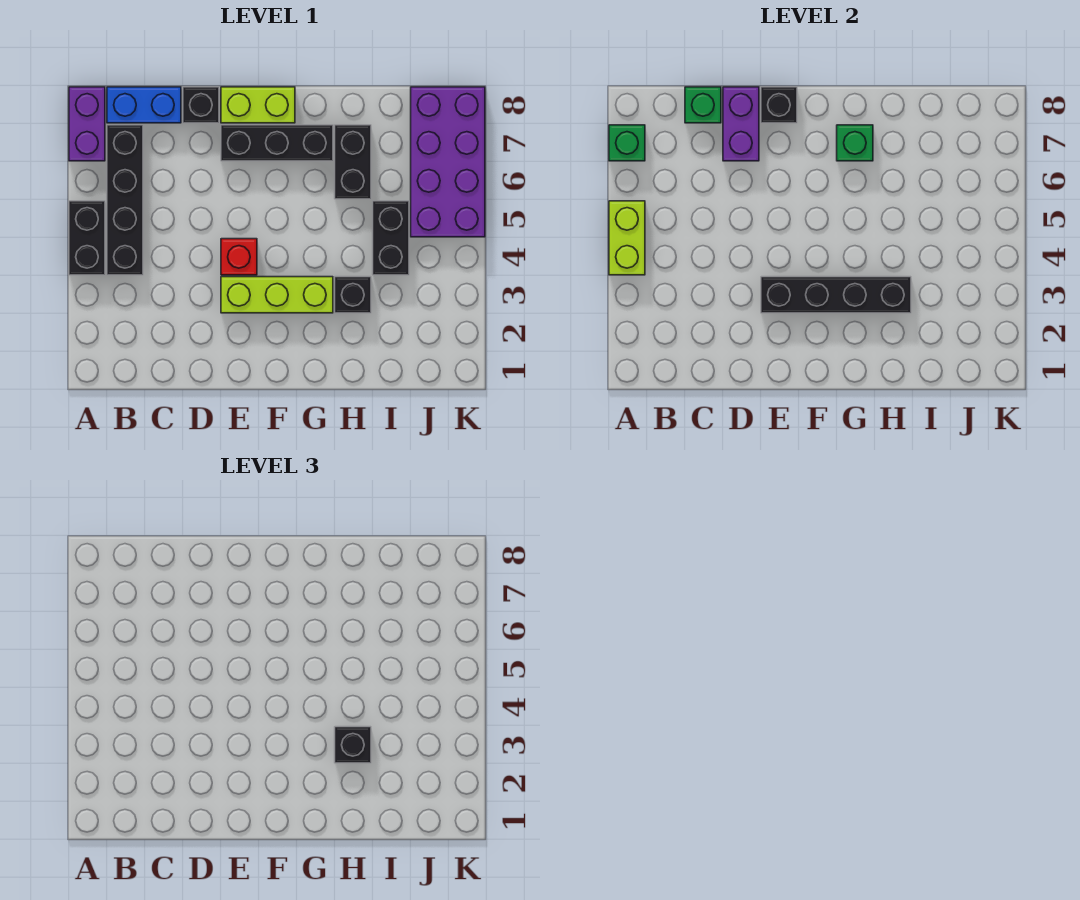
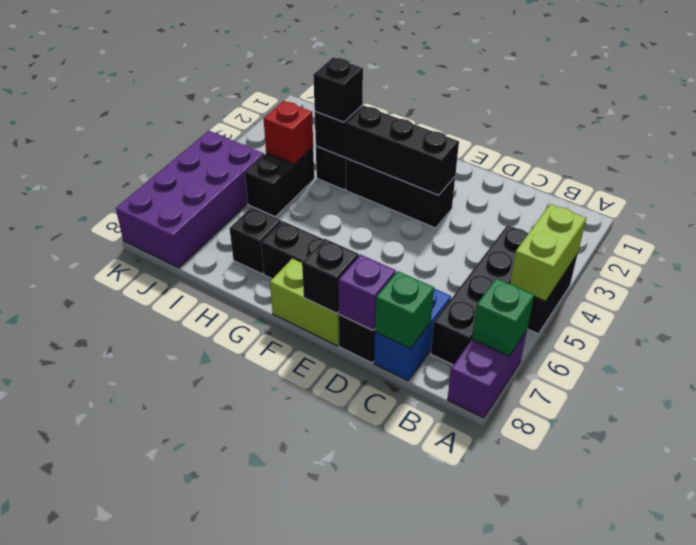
blue 1x2 brick [107,87,181,123] -> blue 1x2 brick turned to [374,289,451,381]
purple 1x2 brick [723,87,759,161] -> purple 1x1 brick [338,255,396,331]
lime 1x3 brick [221,277,333,313] -> black 1x3 brick [346,158,455,228]
red 1x1 brick [221,239,257,275] -> red 1x1 brick moved to [264,101,313,164]
green 1x1 brick [837,125,873,161] -> none
black 1x2 brick [335,125,371,199] -> black 1x1 brick [230,207,281,274]

